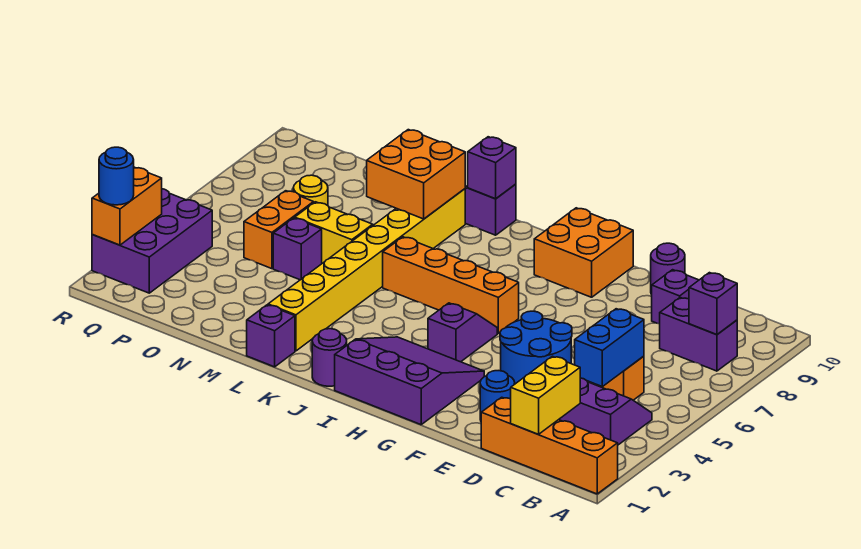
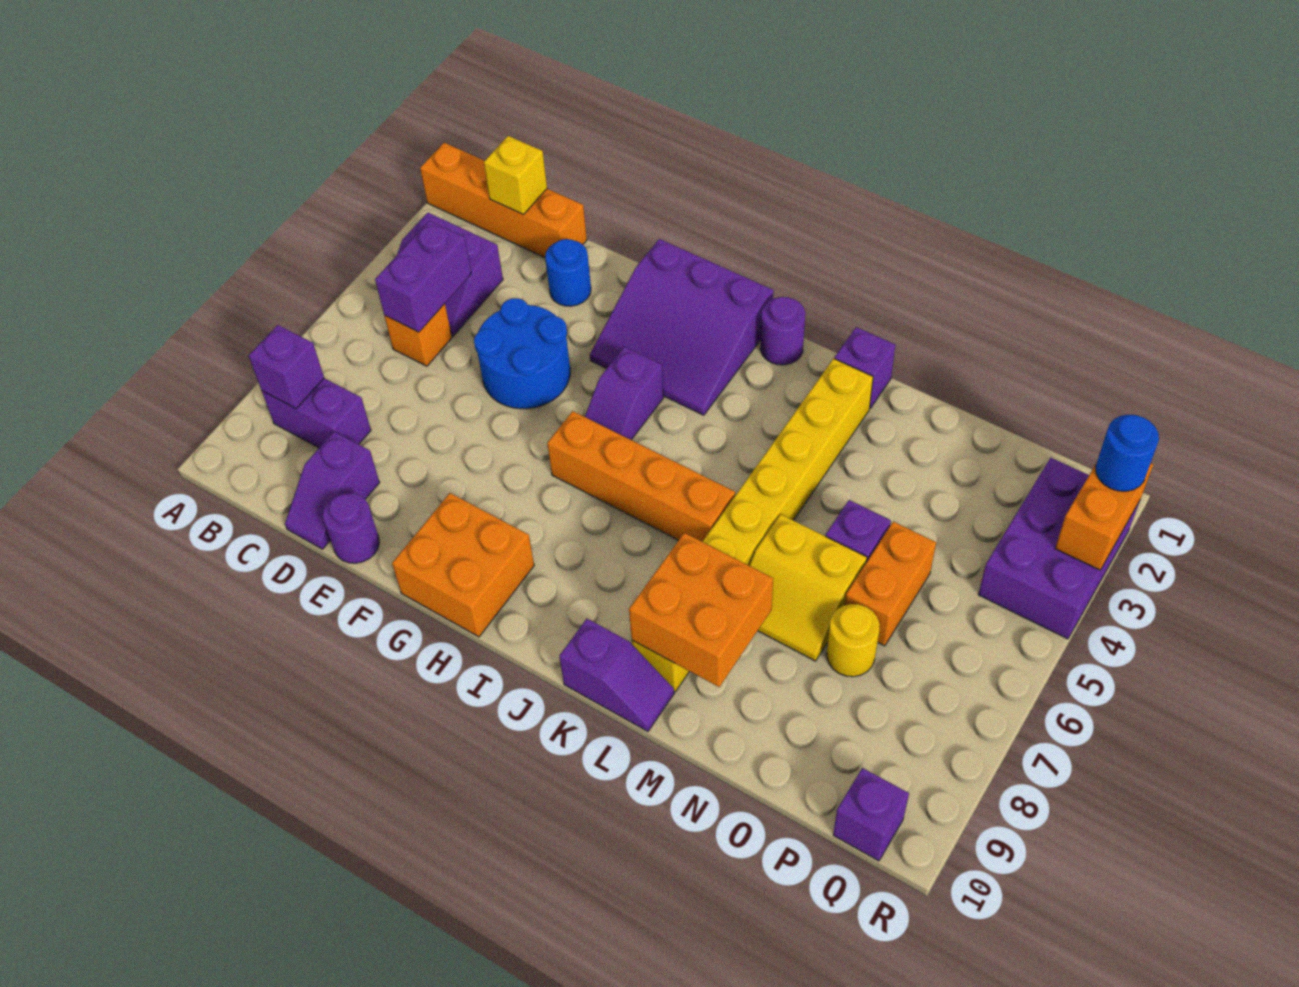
yellow 1x2 brick [511,356,580,434] -> yellow 1x1 brick [484,136,547,215]
blue 1x2 brick [575,309,644,387] -> purple 1x2 brick [375,221,471,332]
purple 1x1 brick [468,137,516,199] -> purple 1x1 brick moved to [833,768,909,861]

